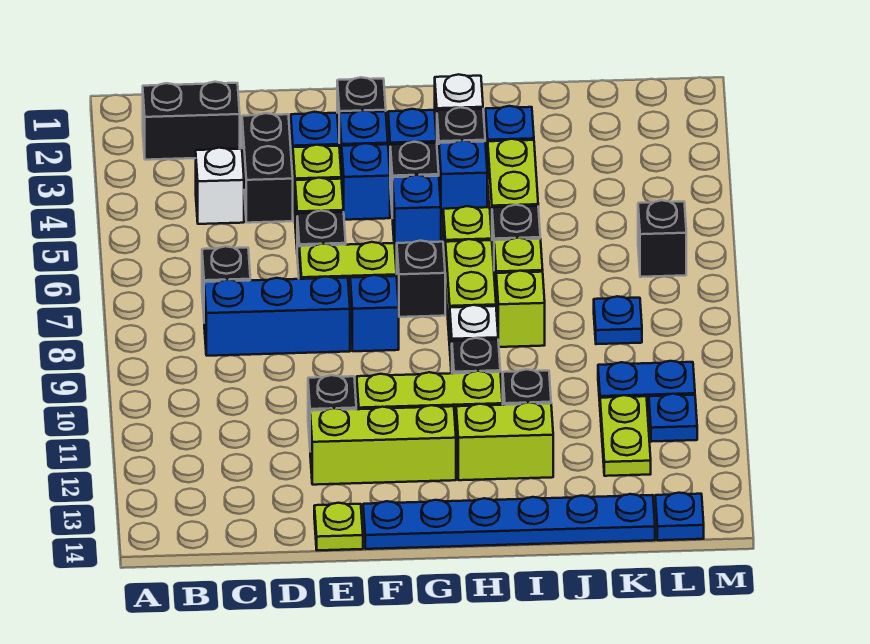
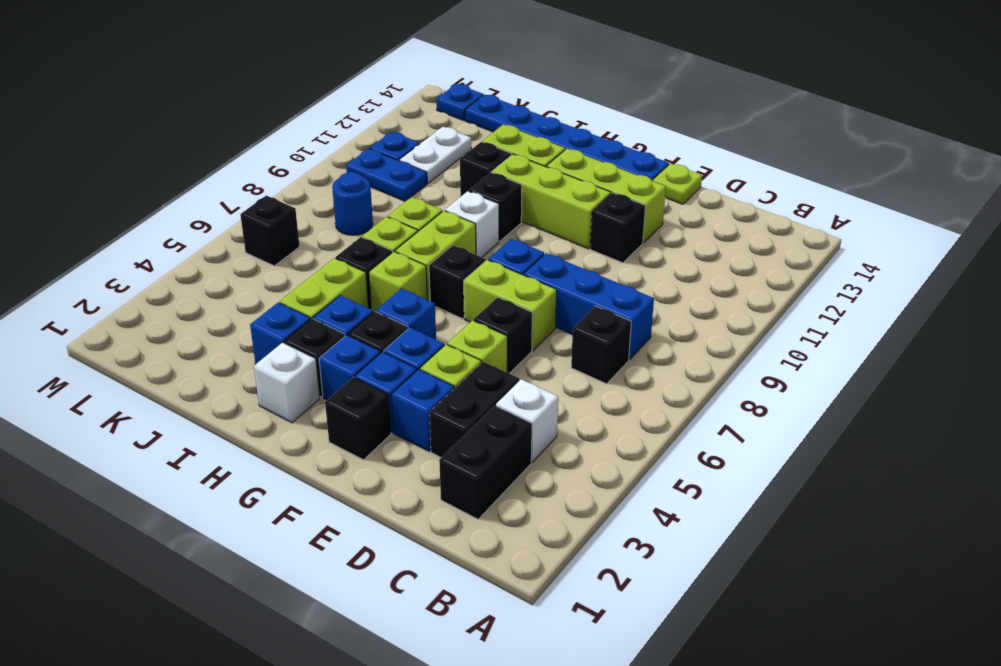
black 1x2 brick [143,82,240,160] -> black 1x2 brick turned to [439,406,532,519]
blue 1x1 plate [594,296,642,344] -> blue 1x1 round brick [332,172,373,235]
lime 1x2 plate [600,395,651,476] -> white 1x2 plate [399,127,471,183]

